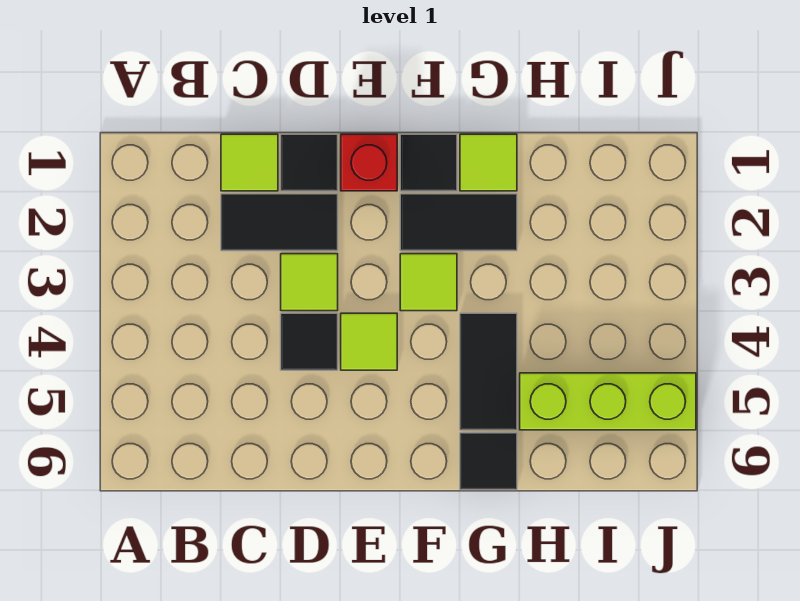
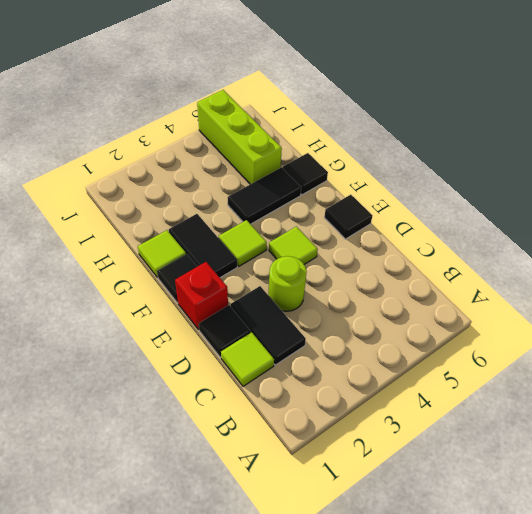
lime 1x1 tile [281,254,338,311] -> lime 1x1 round brick [268,256,307,311]
black 1x1 tile [281,313,338,370] -> black 1x1 tile moved to [324,195,372,239]

